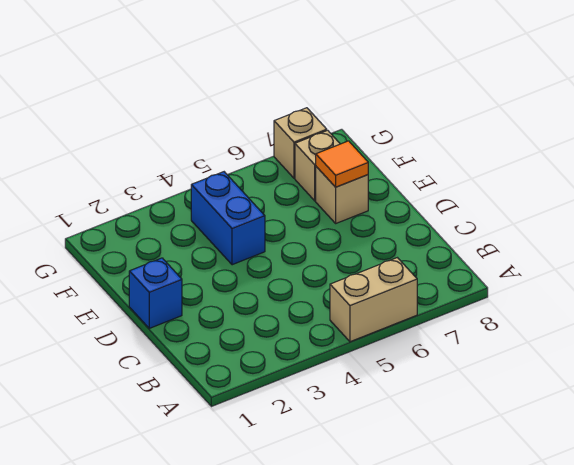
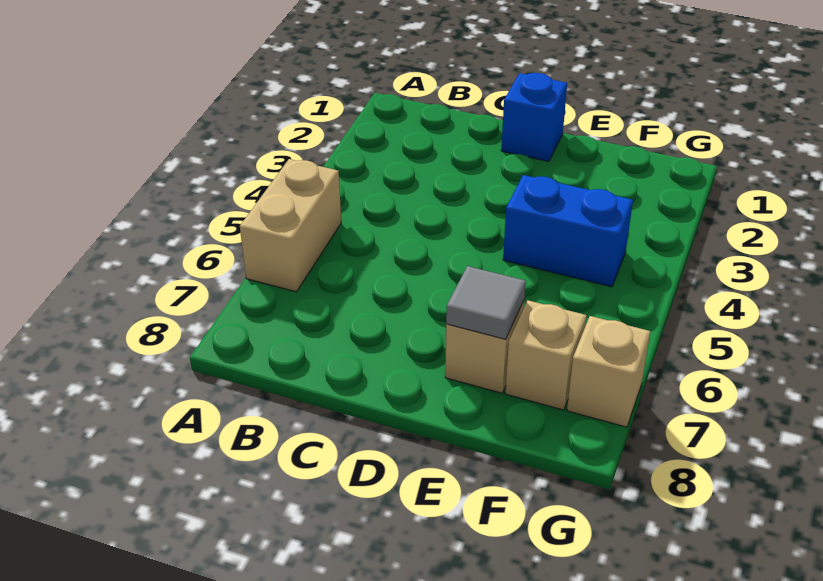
orange 1x1 tile [316,141,368,187] -> grey 1x1 tile [446,266,526,339]

